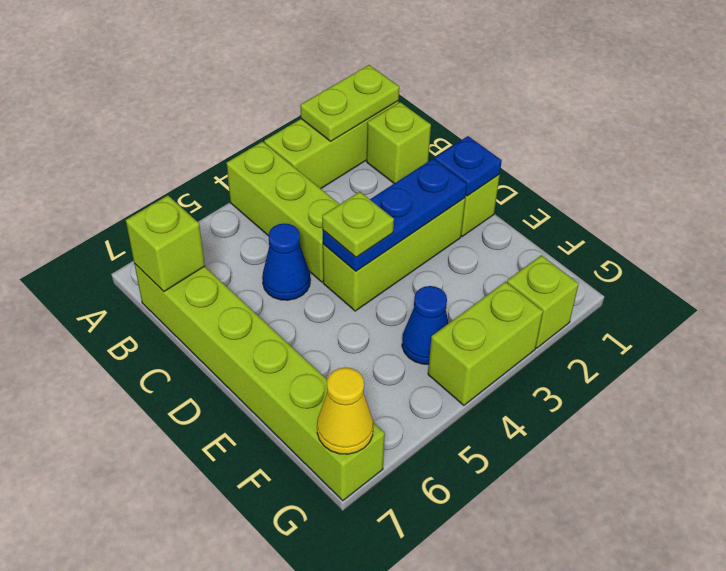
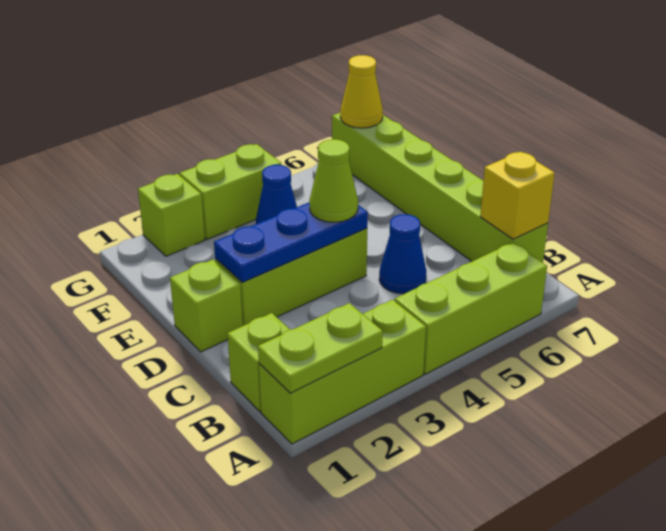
lime 1x3 brick [227,142,339,282] -> lime 1x3 brick turned to [395,242,547,374]
lime 1x1 brick [126,195,205,291] -> yellow 1x1 brick [480,152,555,239]
blue 1x1 plate [435,136,502,196] -> none
lime 1x1 plate [322,192,394,257] -> lime 1x1 cone [309,139,358,222]

